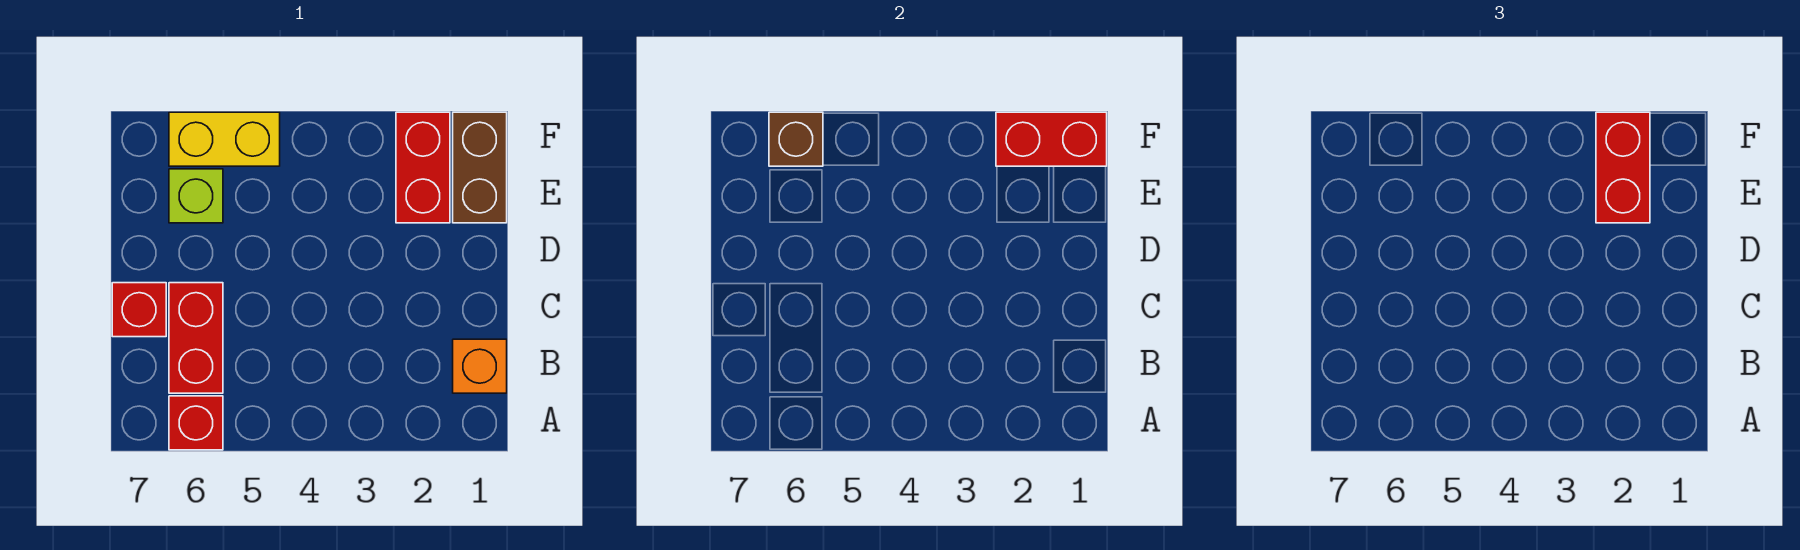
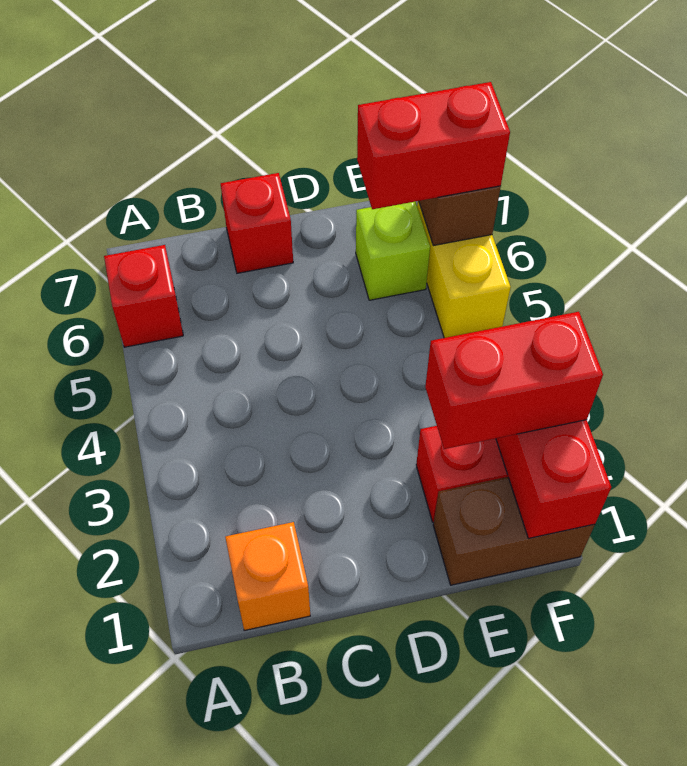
red 1x2 brick [169,283,223,393] -> red 1x2 brick moved to [357,82,510,209]

